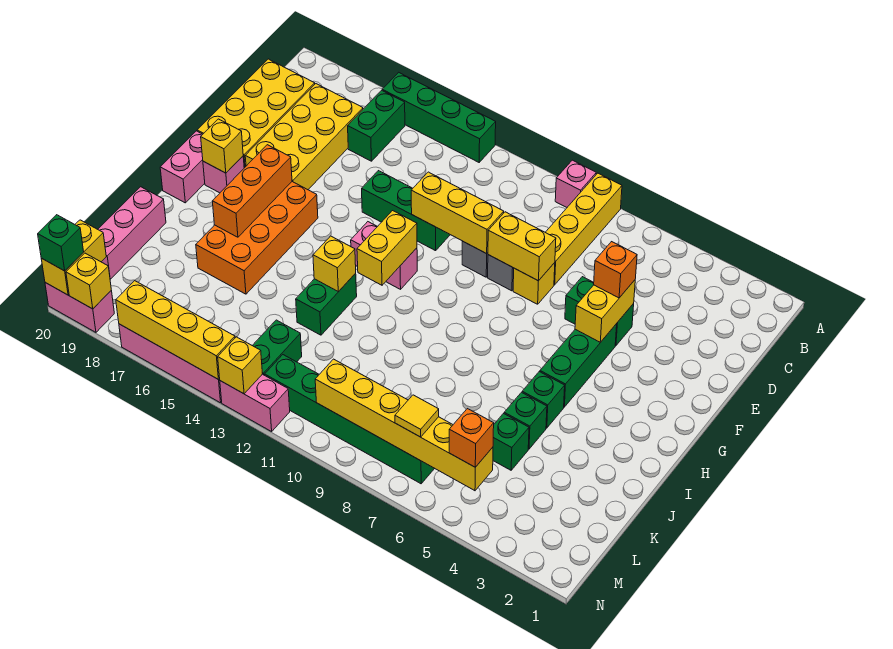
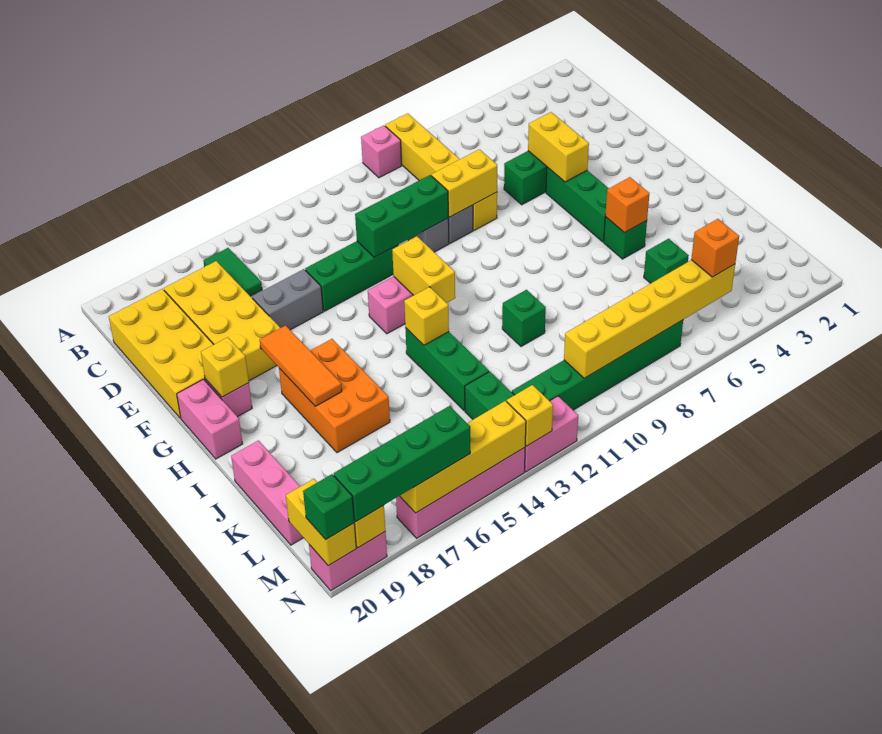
green 1x4 brick [382,72,496,162] -> green 1x4 brick moved to [334,406,470,522]
green 1x2 brick [348,90,405,161] -> green 1x2 tile [204,248,262,296]
orange 1x1 brick [594,242,637,298] -> orange 1x1 brick moved to [605,177,649,233]
yellow 1x3 brick [411,172,504,254] -> green 1x3 brick [355,175,448,257]
none -> grey 1x2 brick [252,269,323,330]
orange 2x4 brick [196,182,318,294] -> orange 2x3 brick [279,339,390,453]
orange 1x3 brick [212,145,292,237] -> orange 1x3 tile [260,326,342,406]
green 1x2 brick [296,273,357,335] -> green 1x3 brick [405,328,489,410]
green 1x1 brick [504,392,547,449] -> green 1x1 brick moved to [502,290,546,347]
yellow 1x1 tile [395,395,439,437] -> none

